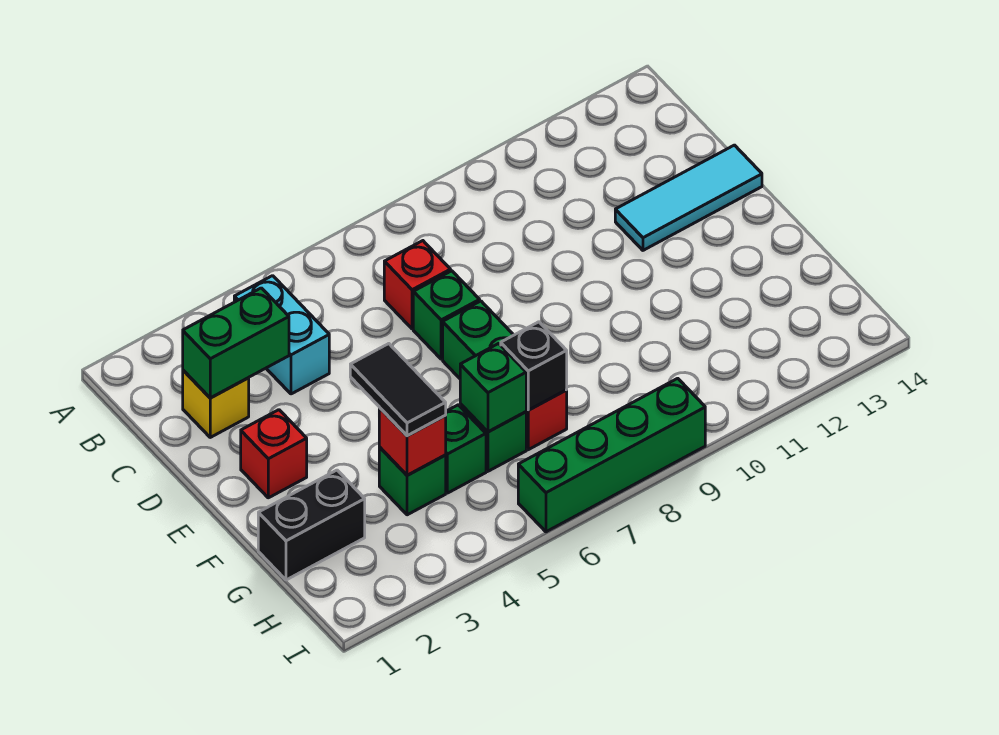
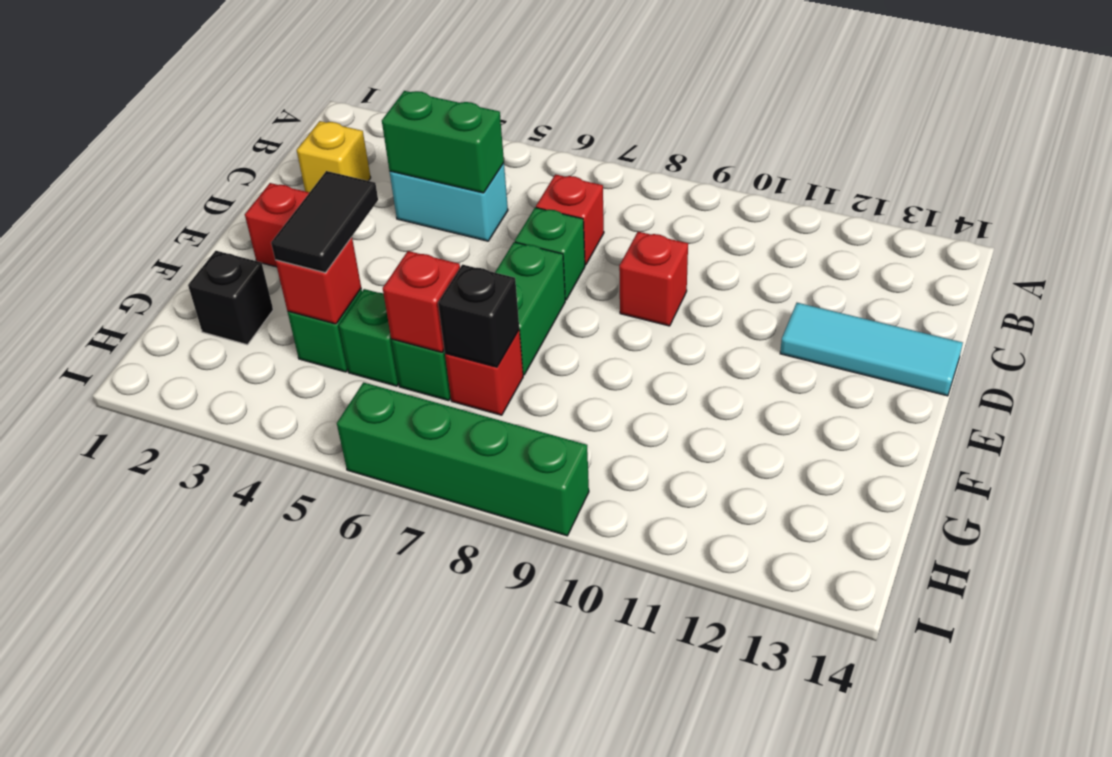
cyan 1x2 brick [234,276,329,394] -> cyan 1x2 brick turned to [390,163,508,241]
green 1x2 brick [183,288,289,398] -> green 1x2 brick moved to [382,91,504,193]
none -> red 1x1 brick [619,232,688,326]
black 1x2 brick [258,470,365,580] -> black 1x1 brick [188,251,273,345]
green 1x1 brick [460,344,526,432] -> red 1x1 brick [383,251,460,352]

